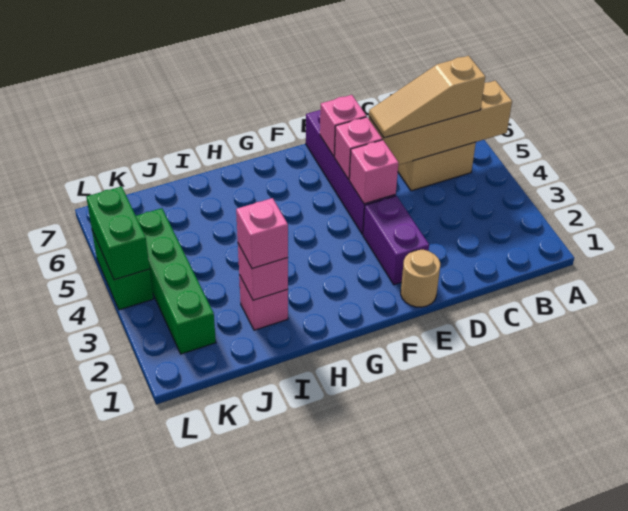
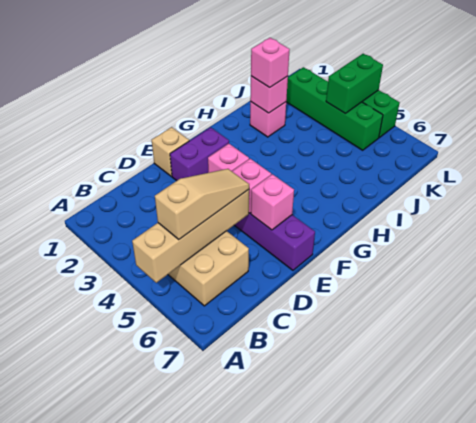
tan 1x1 round brick [401,250,440,307] -> tan 1x1 brick [152,127,189,176]
purple 1x2 brick [363,196,429,285] -> purple 1x2 brick turned to [170,127,229,181]
green 1x2 brick [86,186,150,280] -> green 1x2 brick turned to [326,54,383,113]

